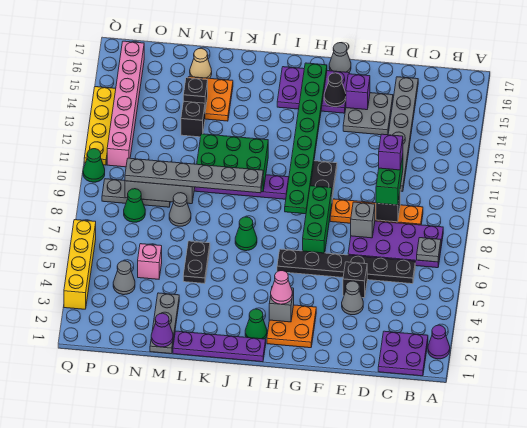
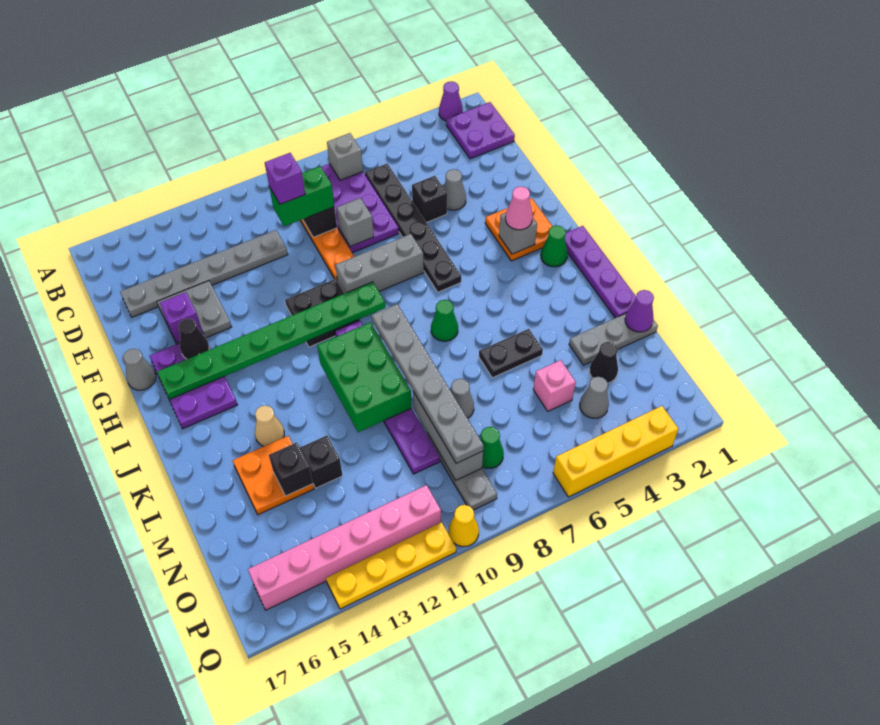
grey 1x1 plate [417,238,441,262] -> grey 1x1 brick [327,133,363,180]
green 1x3 brick [303,186,332,253] -> grey 1x3 brick [335,234,424,293]
tan 1x1 cone [190,48,212,78] -> tan 1x1 cone moved to [255,405,284,446]
none -> black 1x1 cone [590,342,618,383]
green 1x1 cone [83,149,105,182] -> yellow 1x1 cone [449,505,479,547]

